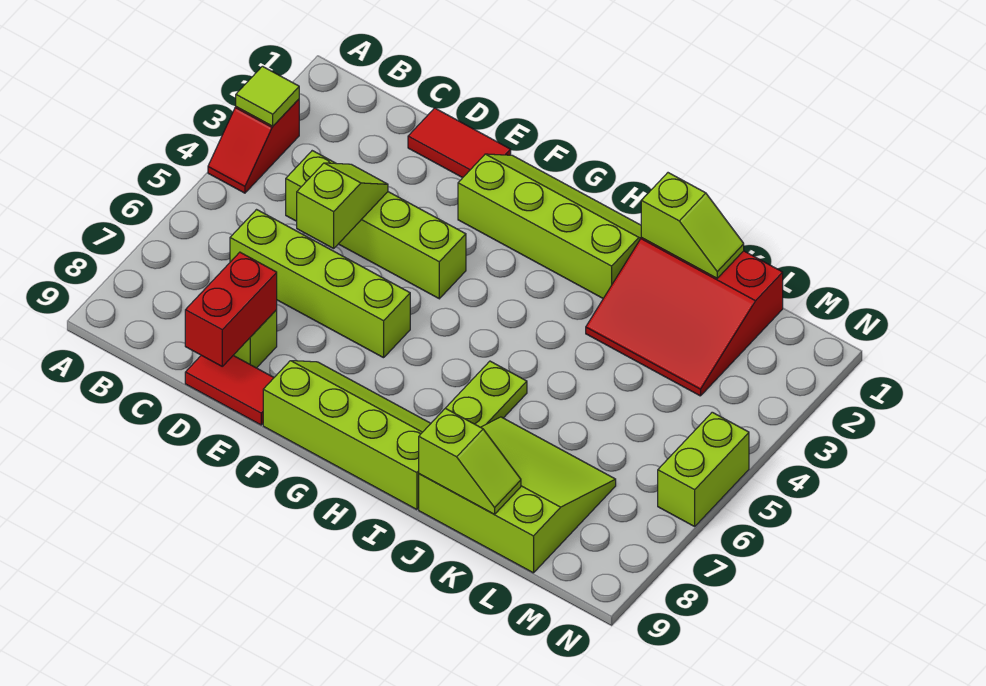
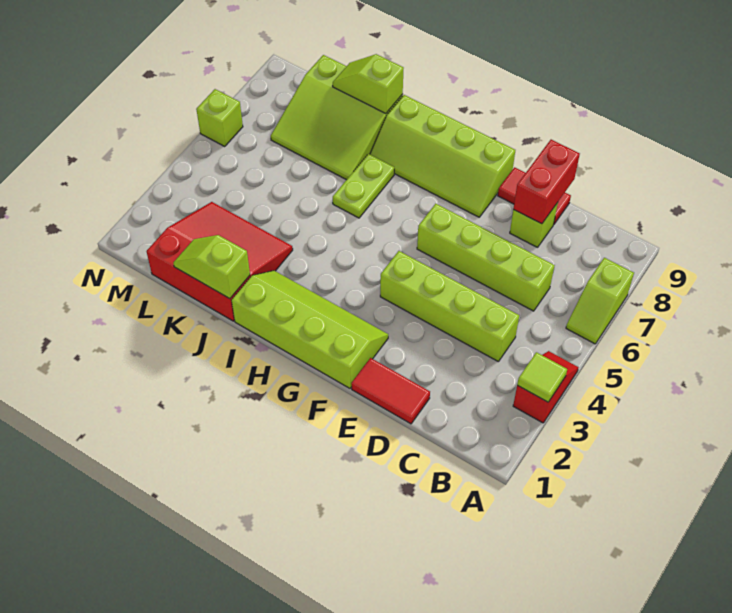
lime 1x2 slope [297,163,388,248] -> lime 1x2 slope moved to [566,258,634,344]
lime 2x4 slope [458,154,642,298] -> lime 2x4 slope turned to [232,271,388,388]
lime 1x2 brick [658,412,749,526] -> lime 1x1 brick [196,89,243,146]

